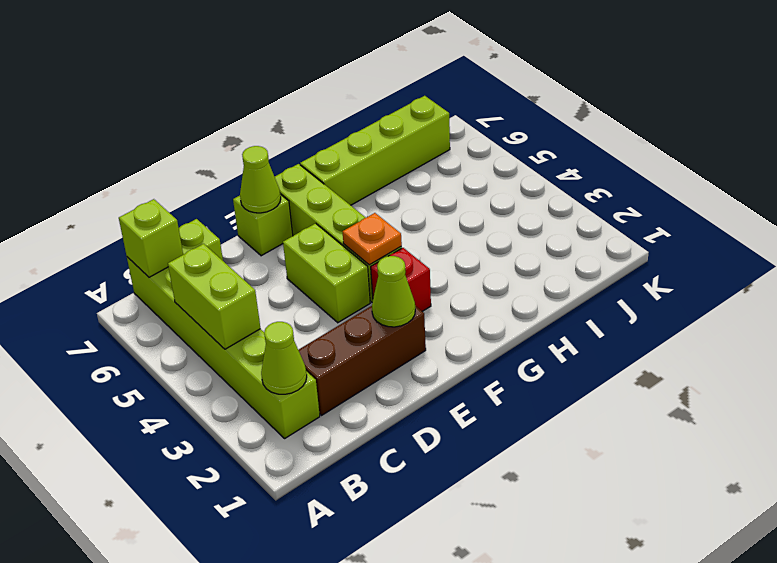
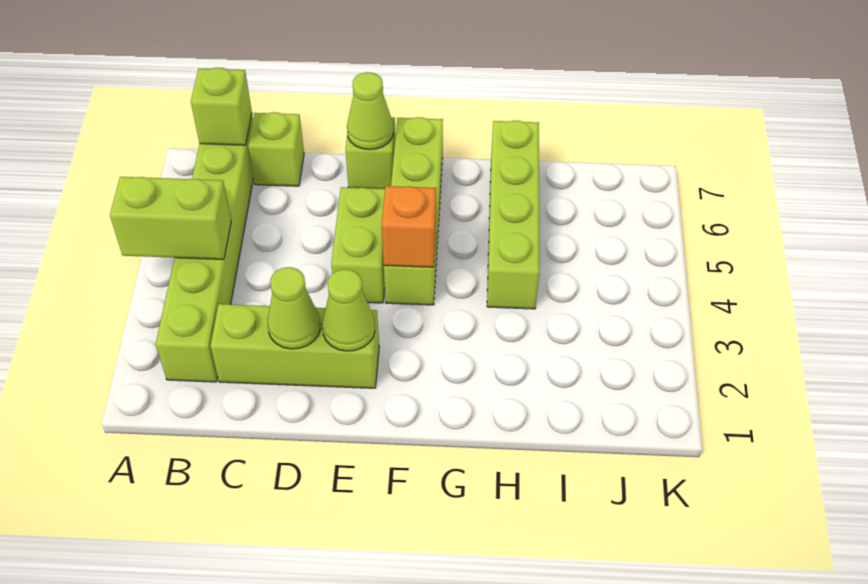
lime 1x1 cone [261,322,307,394] -> lime 1x1 cone moved to [268,267,320,349]
lime 1x2 brick [168,244,260,349] -> lime 1x2 brick turned to [110,177,231,259]
brown 1x3 brick [299,306,426,415] -> lime 1x3 brick [211,304,379,388]
red 1x1 brick [371,248,431,312] -> none
orange 1x1 plate [342,213,402,265] -> orange 1x1 brick [382,186,436,267]
lime 1x4 brick [300,96,450,205] -> lime 1x4 brick turned to [487,120,539,309]

